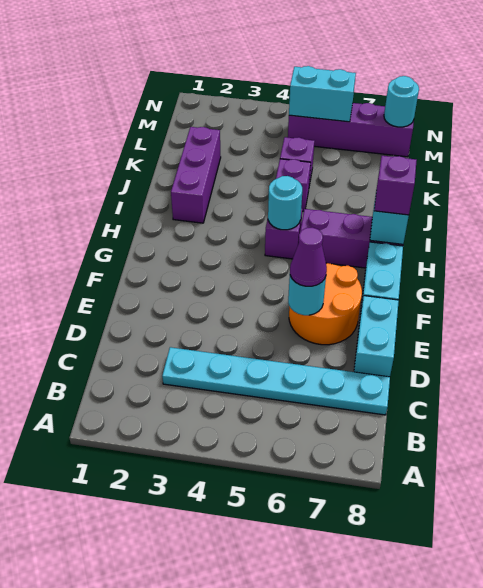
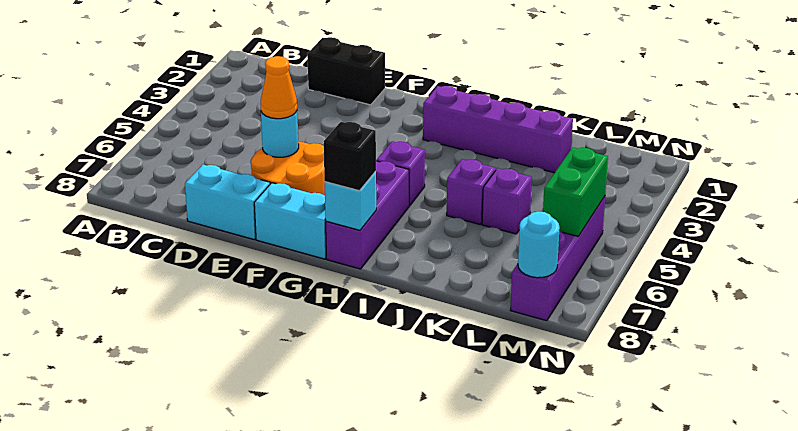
cyan 1x6 plate [162,347,390,415] -> none
none -> black 1x2 brick [307,37,385,105]
purple 1x1 cone [290,227,327,286] -> orange 1x1 cone [261,56,297,119]
cyan 1x1 round brick [268,176,302,230] -> none
purple 1x1 brick [374,156,417,215] -> black 1x1 brick [324,122,376,191]
purple 1x3 brick [171,127,221,223] -> purple 1x4 brick [423,86,573,173]
cyan 1x2 brick [289,66,356,122] -> green 1x2 brick [543,147,608,236]

